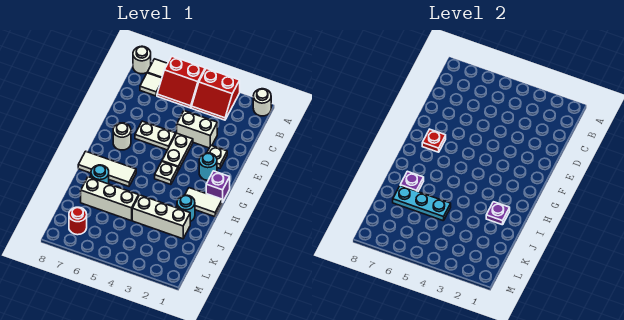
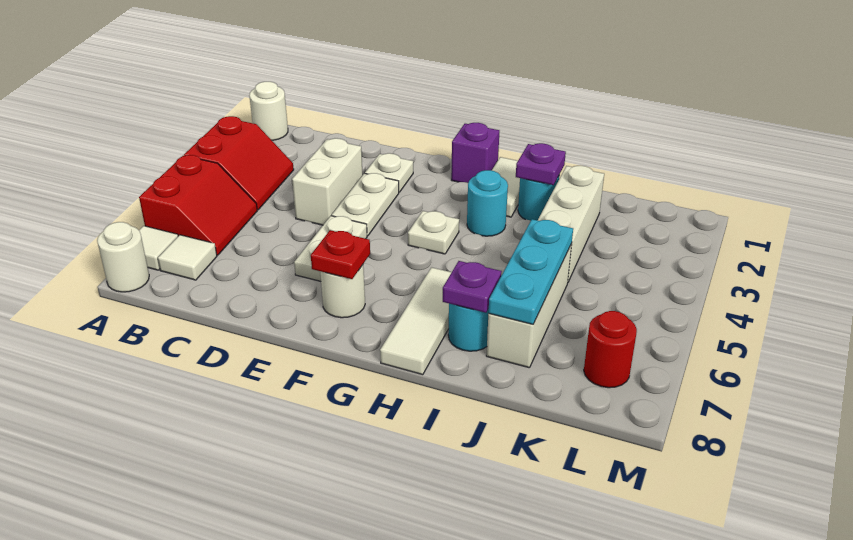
white 1x2 plate [162,133,193,170] -> white 1x2 plate turned to [332,173,399,236]
cyan 1x1 round brick [199,153,217,180] -> cyan 1x1 round brick moved to [467,170,508,236]

